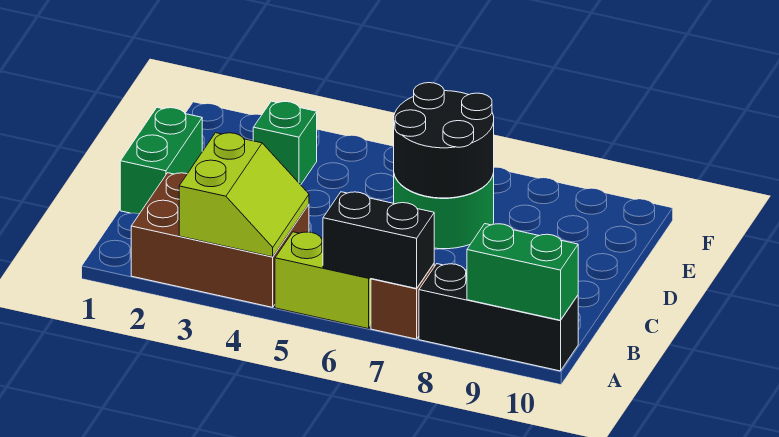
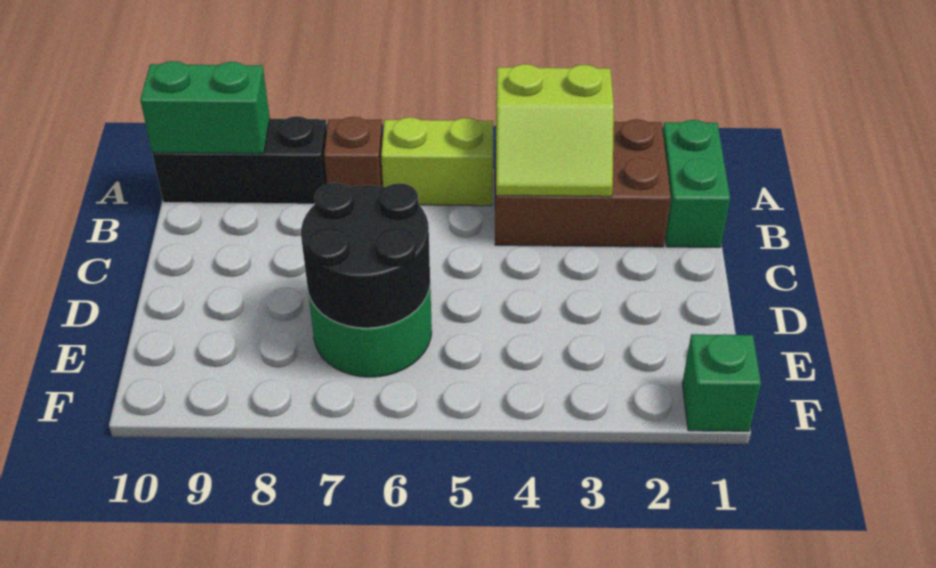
lime 2x2 slope [179,133,309,257] -> lime 2x2 slope turned to [496,64,614,197]
black 1x2 brick [323,192,434,289] -> none
green 1x2 brick [120,108,202,214] -> green 1x2 brick moved to [663,120,730,247]
green 1x1 brick [253,101,317,185] -> green 1x1 brick moved to [682,334,761,431]

